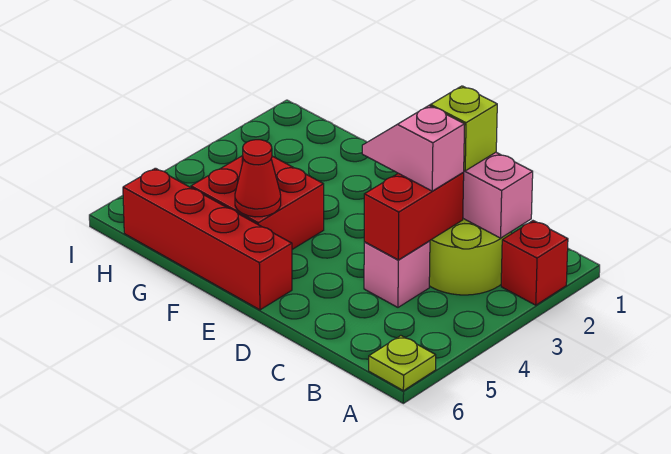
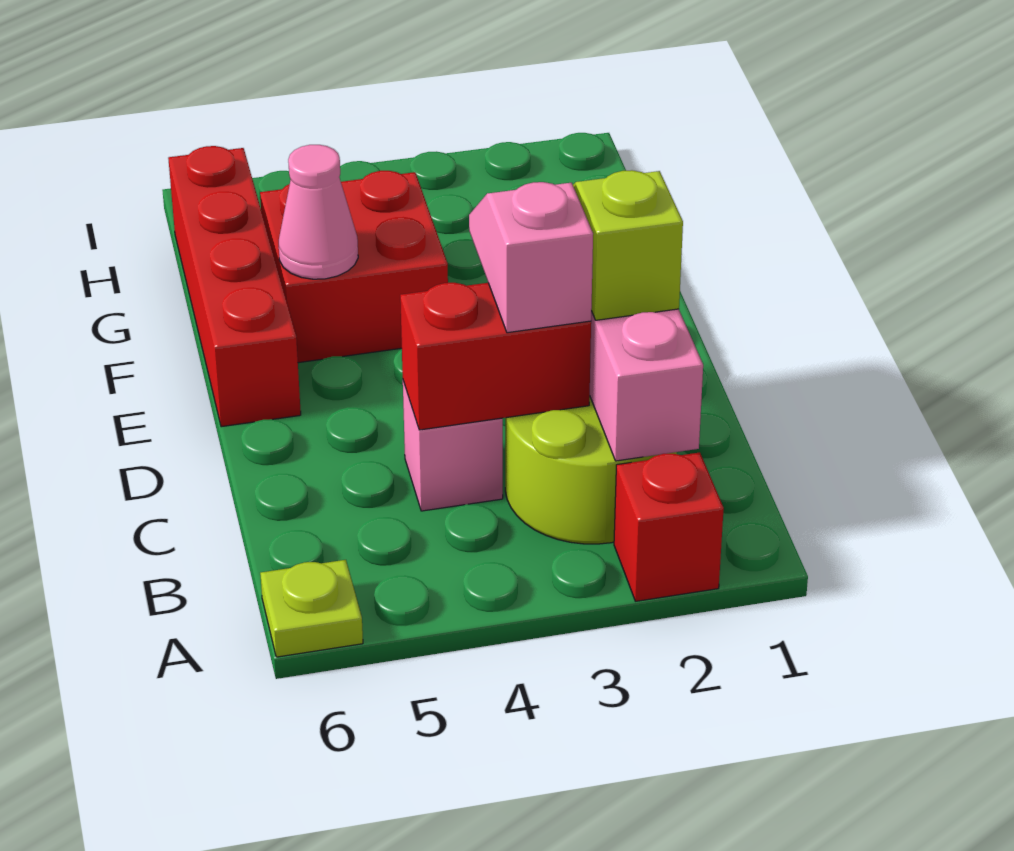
red 1x1 cone [235,140,281,217] -> pink 1x1 cone [279,145,358,279]

